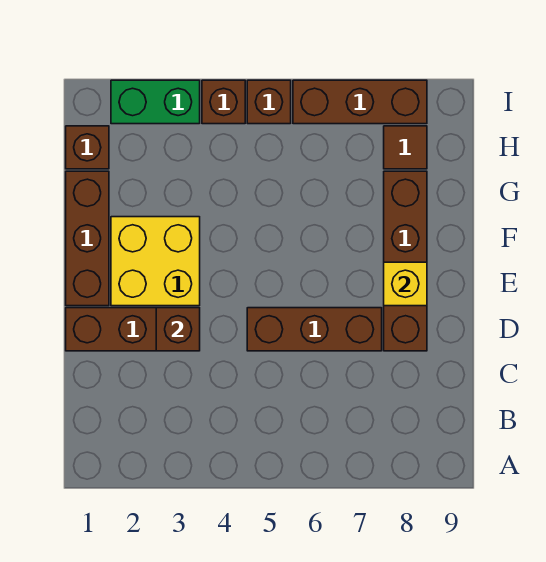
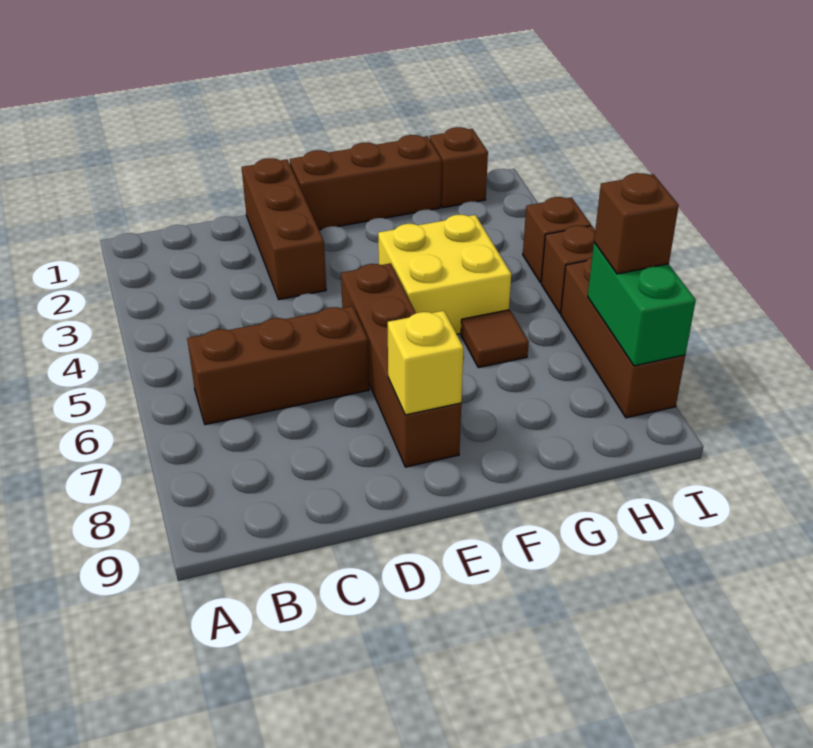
brown 1x1 brick [156,308,200,351] -> brown 1x1 brick moved to [594,173,679,274]
brown 1x3 brick [247,308,382,351] -> brown 1x3 brick turned to [187,306,369,425]
brown 1x4 brick [384,171,427,351] -> brown 1x4 brick turned to [341,263,461,467]
yellow 2x2 brick [111,217,200,306] -> yellow 2x2 brick moved to [378,215,511,334]
brown 1x1 tile [384,126,427,169] -> brown 1x1 tile moved to [461,310,529,368]
green 1x2 brick [111,80,200,124] -> green 1x2 brick moved to [588,243,696,366]

